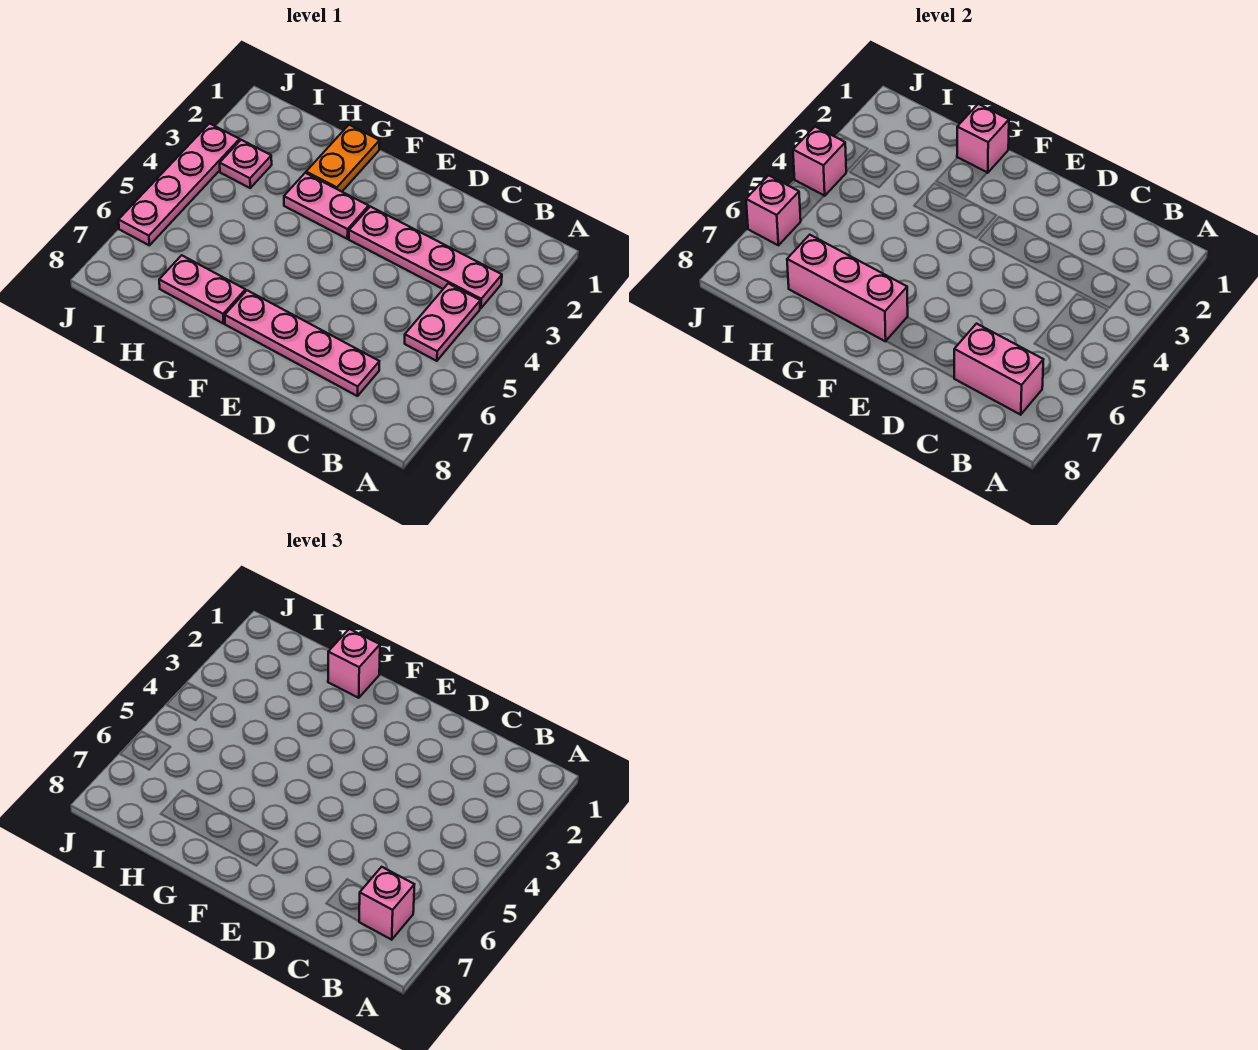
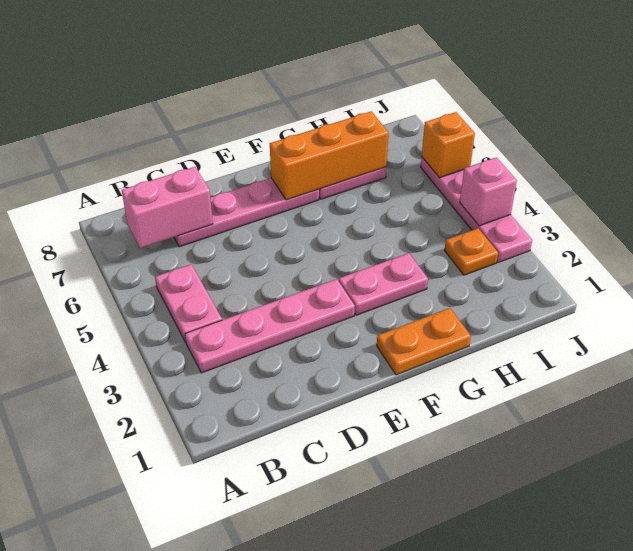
pink 1x1 brick [359,867,414,940] -> none
pink 1x3 brick [787,235,908,341] -> orange 1x3 brick [270,111,389,200]
orange 1x2 plate [306,125,380,192] -> orange 1x2 plate turned to [377,308,471,375]
pink 1x1 brick [957,104,1009,173] -> none
pink 1x1 brick [328,629,380,698] -> none
pink 1x1 plate [220,140,272,188] -> orange 1x1 plate [444,228,498,275]
pink 1x1 brick [746,175,801,245] -> orange 1x1 brick [422,112,475,178]

